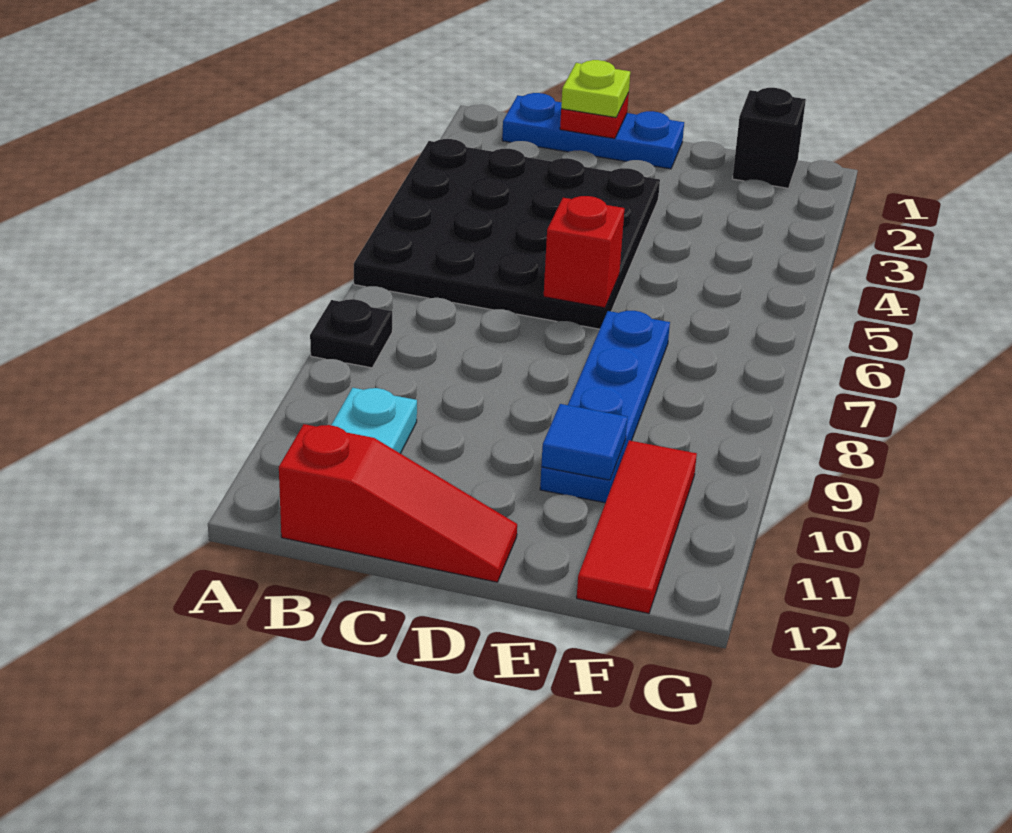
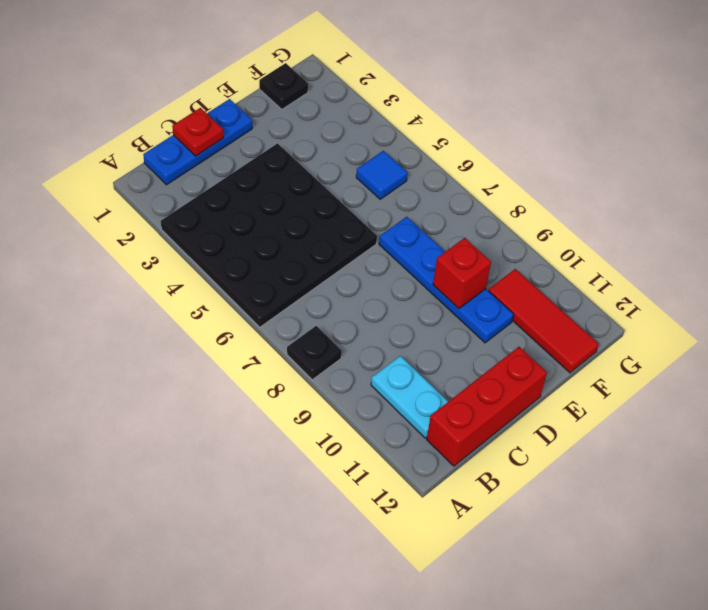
red 1x3 slope [279,424,517,582] -> red 1x3 brick [427,347,547,466]
lime 1x1 plate [561,60,630,118] -> none
red 1x1 brick [544,196,624,308] -> red 1x1 brick moved to [433,238,491,308]
blue 1x1 tile [541,404,627,480] -> blue 1x1 tile moved to [356,151,407,199]
black 1x1 brick [732,88,806,188] -> black 1x1 plate [259,63,308,109]

